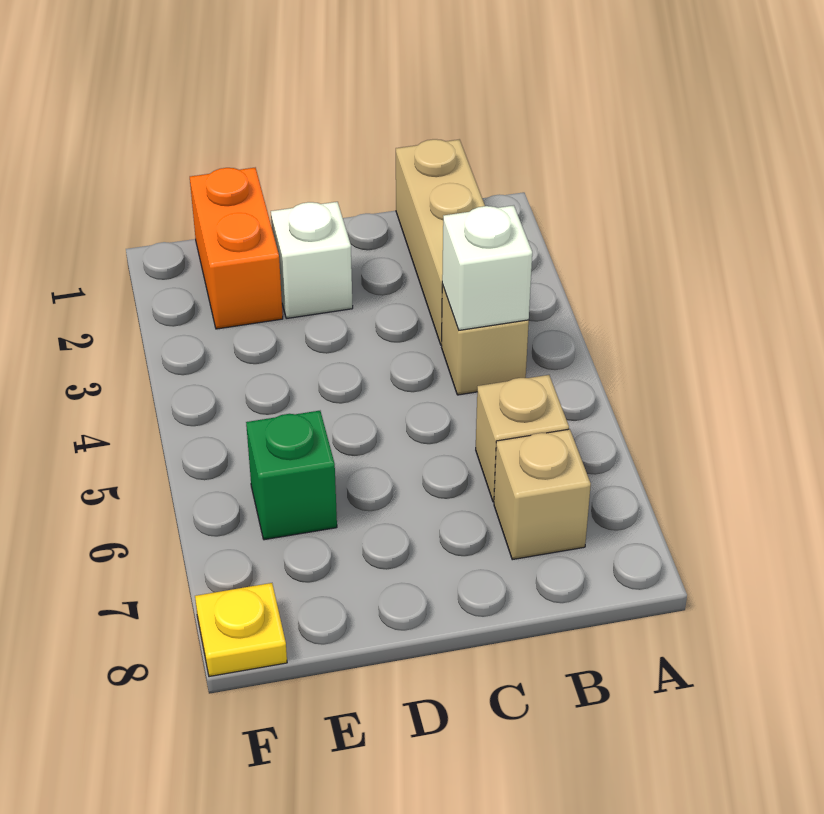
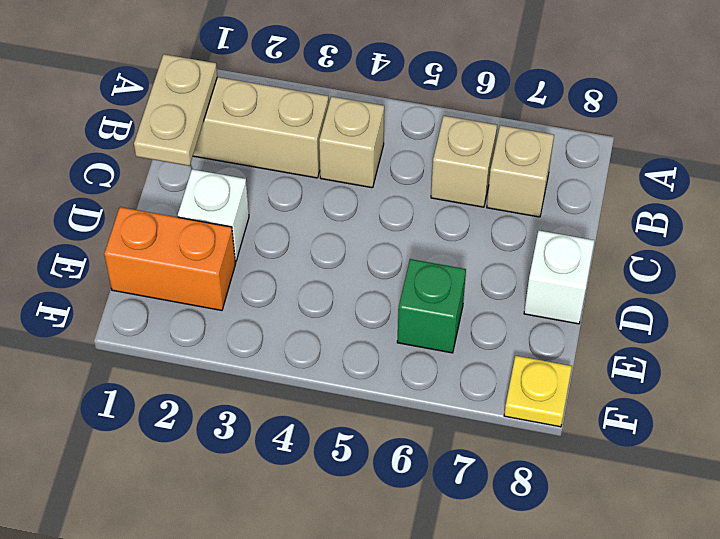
none -> tan 1x2 plate [134,54,217,166]
white 1x1 brick [442,205,532,330] -> white 1x1 brick moved to [524,231,594,324]

